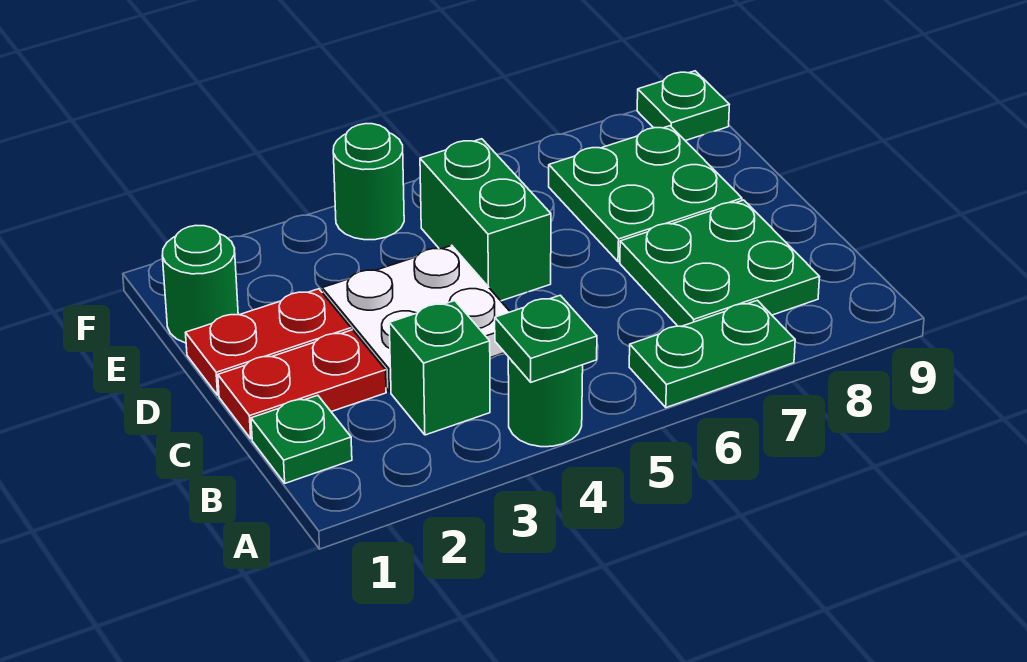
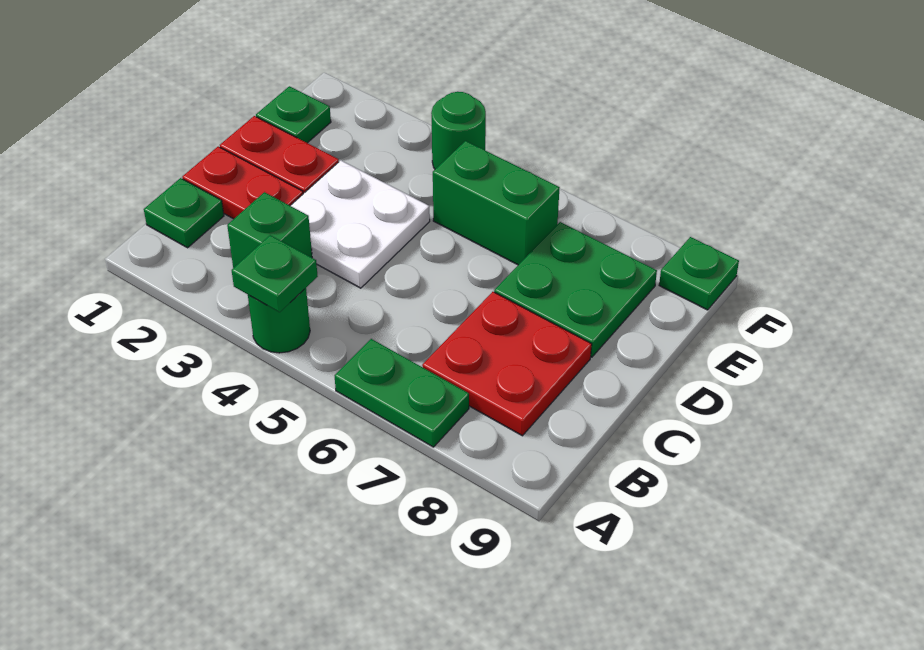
green 2x2 plate [620,200,820,326] -> red 2x2 plate [422,292,592,436]
green 1x2 brick [420,139,551,301] -> green 1x2 brick turned to [433,141,560,265]
green 1x1 round brick [162,226,238,343] -> green 1x1 plate [256,86,331,143]

